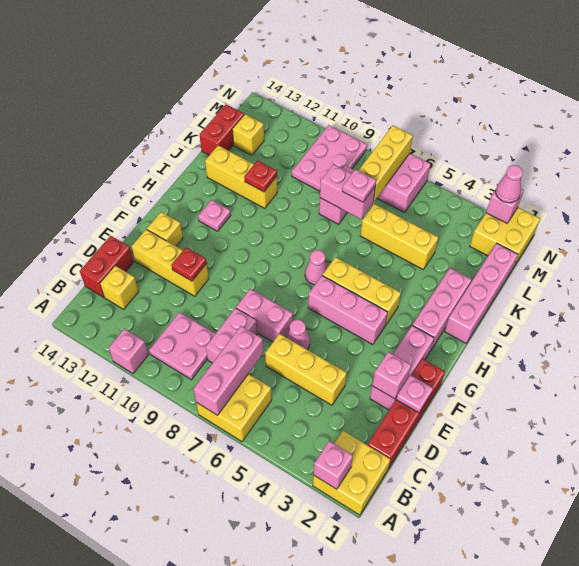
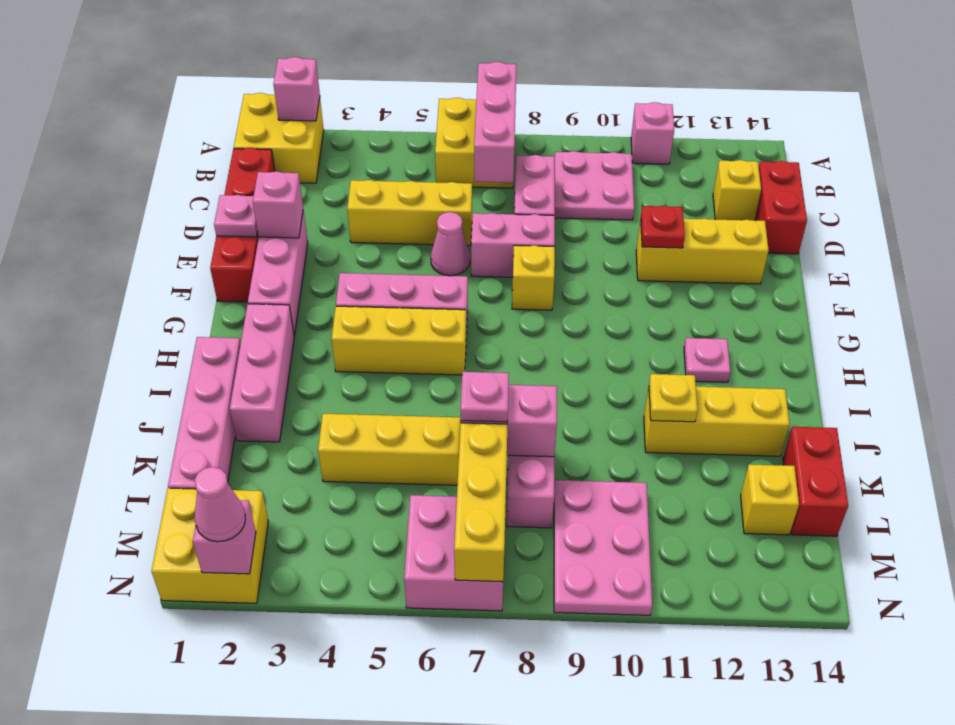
yellow 1x1 brick [147,212,183,246] -> yellow 1x1 brick moved to [512,245,555,310]
pink 1x1 cone [305,250,328,285] -> none
red 1x1 plate [244,160,277,192] -> yellow 1x1 plate [649,374,698,422]

